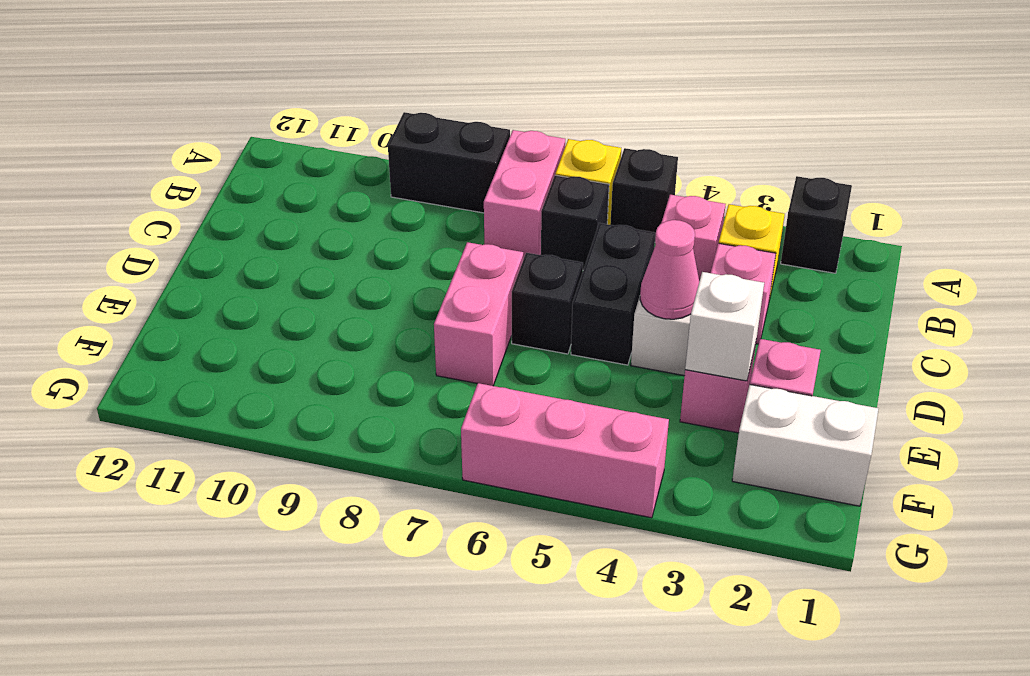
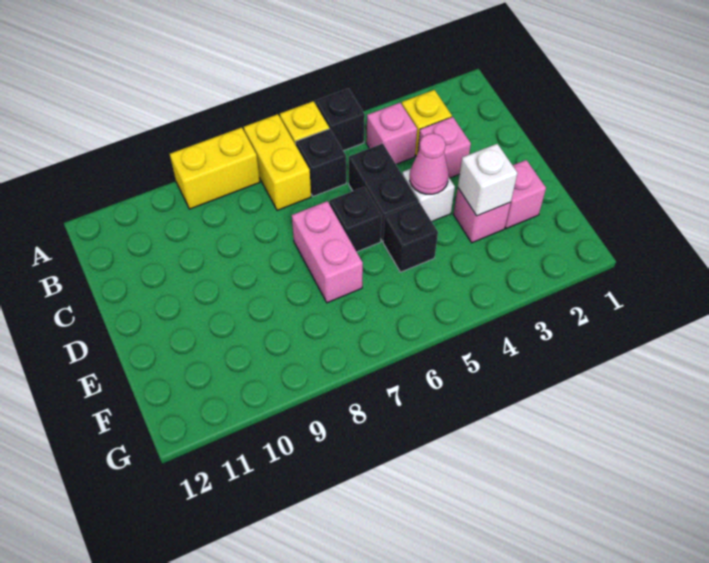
black 1x1 brick [781,176,852,273] -> black 1x1 brick moved to [383,203,438,272]
pink 1x2 brick [484,130,565,259] -> yellow 1x2 brick [244,114,311,210]
black 1x2 brick [388,112,510,213] -> yellow 1x2 brick [170,127,260,209]
white 1x2 brick [732,384,879,506] -> none
pink 1x3 brick [461,383,669,518] -> none

